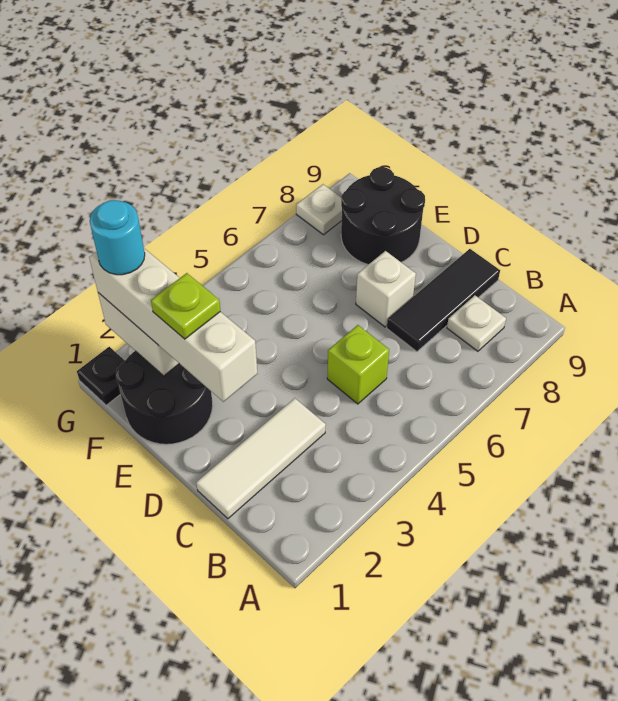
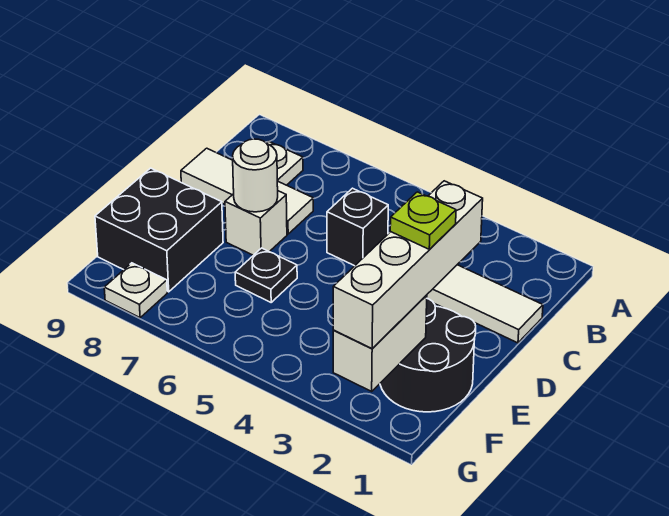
lime 1x1 brick [327,325,389,404] -> black 1x1 brick [327,188,388,266]
black 1x3 tile [387,249,500,352] -> white 1x3 tile [181,148,313,234]
none -> white 1x1 round brick [233,139,278,212]
black 2x2 round brick [341,167,425,265] -> black 2x2 brick [95,168,223,292]
black 1x1 plate [77,347,125,405] -> black 1x1 plate moved to [235,248,297,302]
cyan 1x1 round brick [90,200,145,275] -> none

